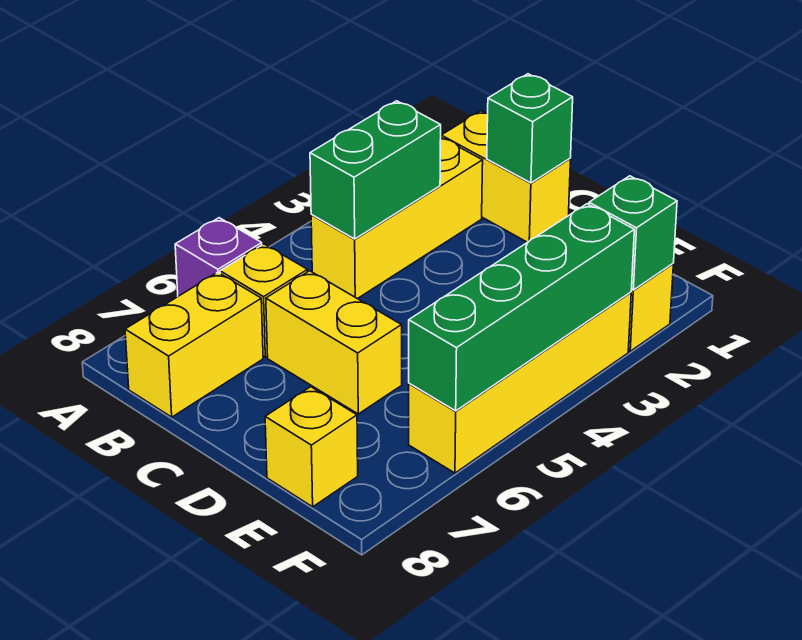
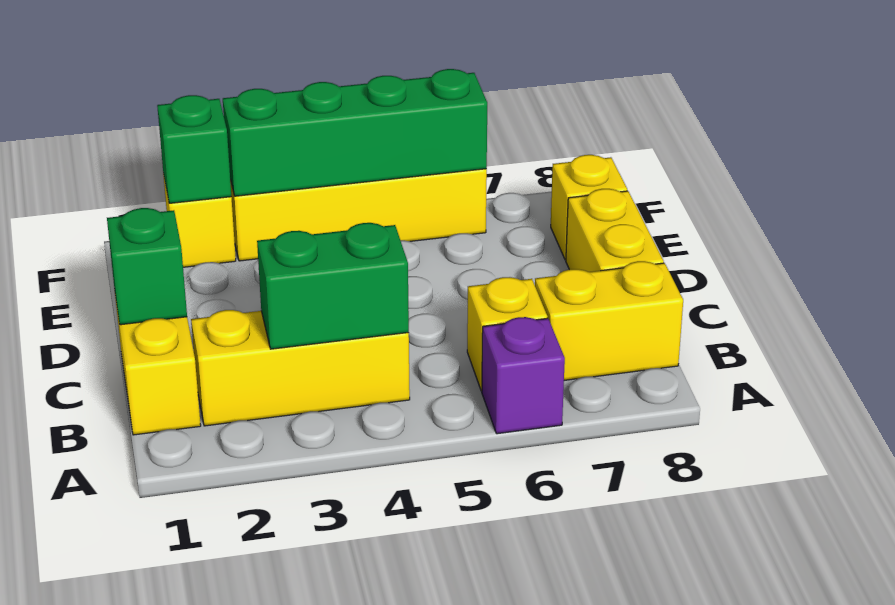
yellow 1x2 brick [266,271,402,414] -> yellow 1x2 brick moved to [566,189,664,272]

